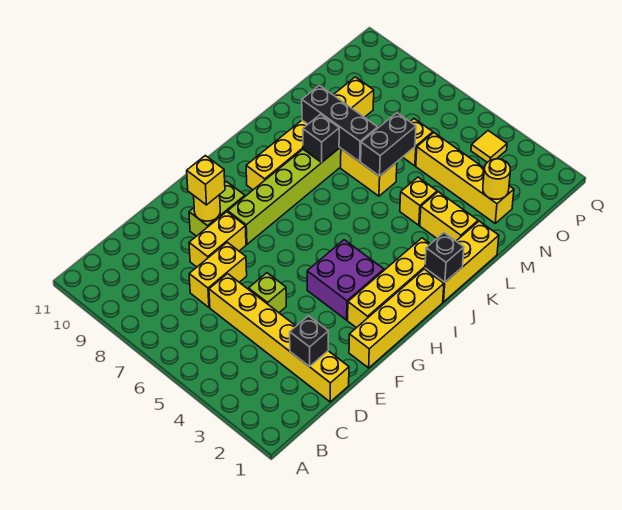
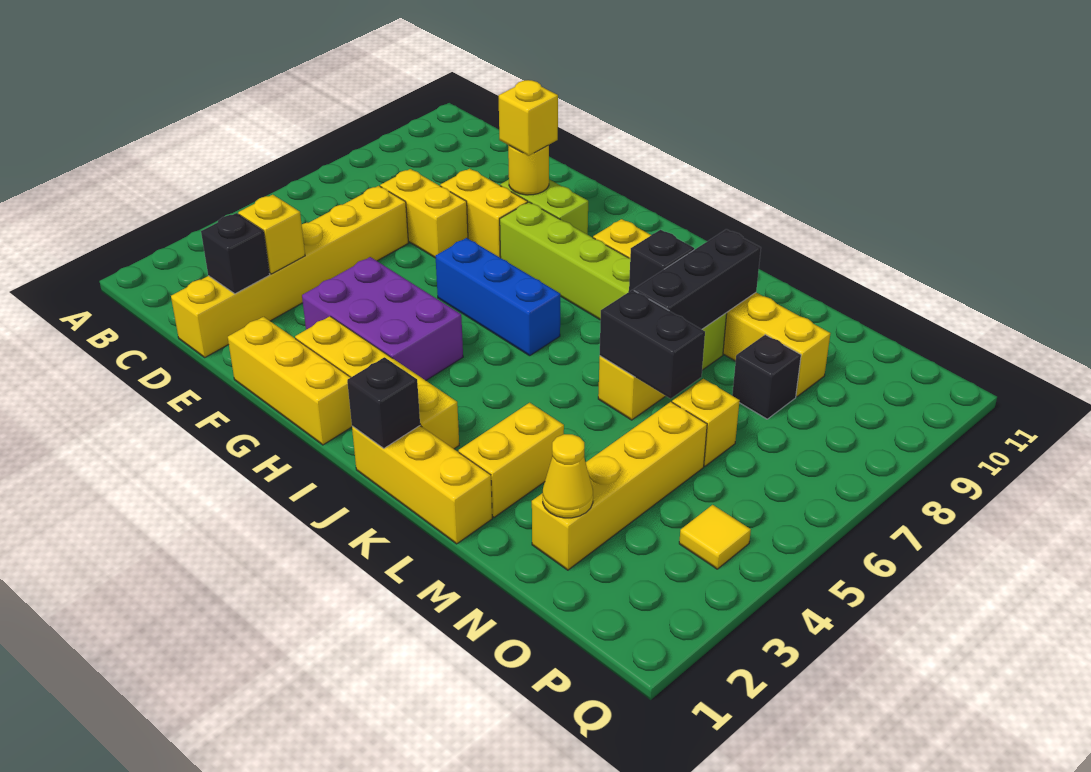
lime 1x1 brick [249,273,286,313] -> none
yellow 1x4 brick [349,269,444,368] -> yellow 1x3 brick [228,317,352,445]
purple 2x2 brick [307,240,384,320] -> purple 2x3 brick [302,257,463,380]
none -> blue 1x3 brick [435,238,560,356]
yellow 1x1 brick [400,177,437,225] -> yellow 1x1 brick moved to [238,195,305,274]
yellow 1x1 round brick [483,159,511,199] -> yellow 1x1 cone [543,434,593,518]
none -> black 1x1 brick [732,335,801,419]

